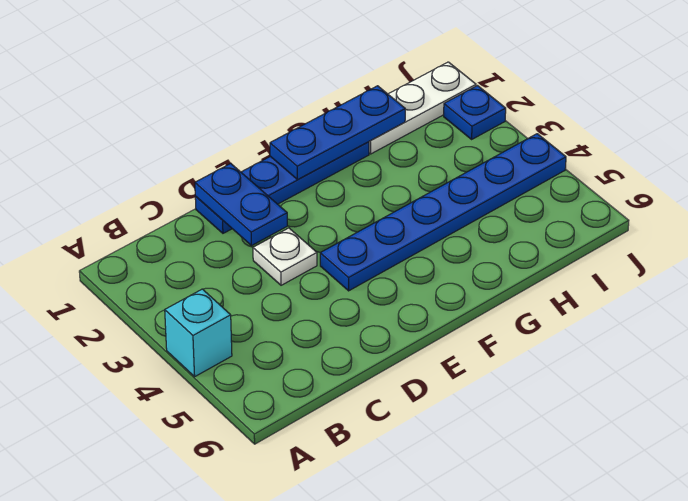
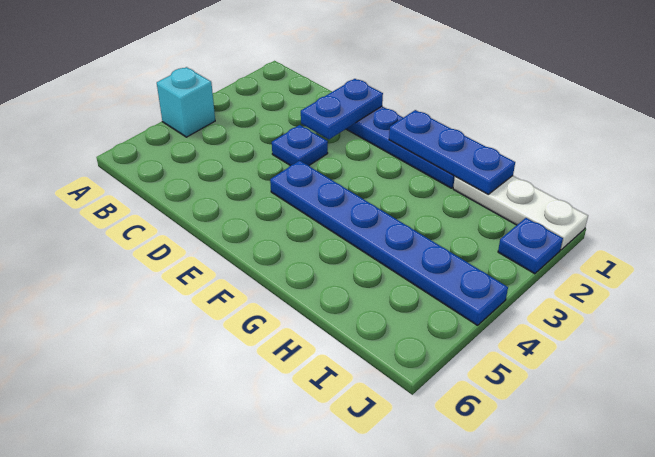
white 1x1 plate [253,228,317,285] -> blue 1x1 plate [272,125,328,166]

